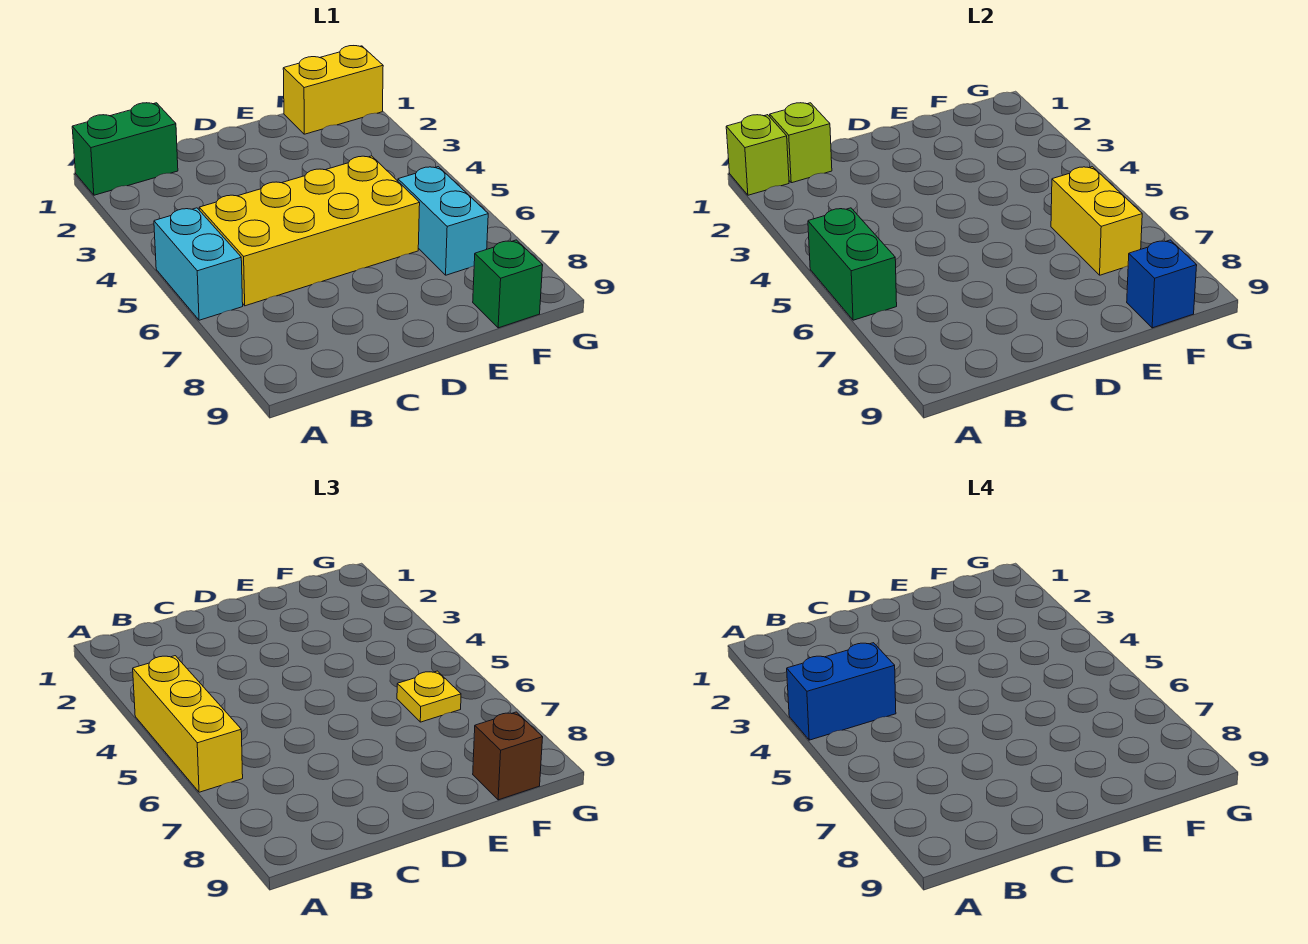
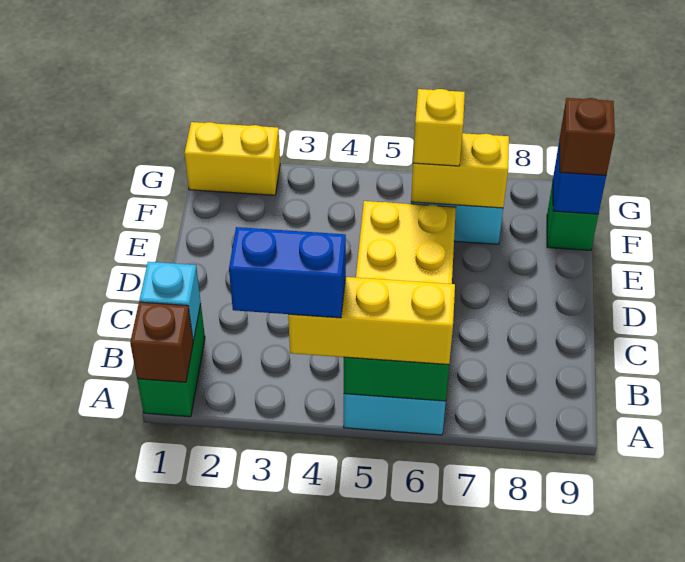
lime 1x1 brick [726,115,789,195] -> brown 1x1 brick [130,302,193,382]
blue 1x2 brick [787,643,896,740] -> blue 1x2 brick turned to [229,227,346,318]
lime 1x1 brick [770,103,832,183] -> cyan 1x1 brick [139,262,201,340]
yellow 1x2 brick [283,46,383,134] -> yellow 1x2 brick turned to [185,122,280,195]
yellow 1x1 plate [397,671,461,722] -> yellow 1x1 brick [413,89,465,166]

